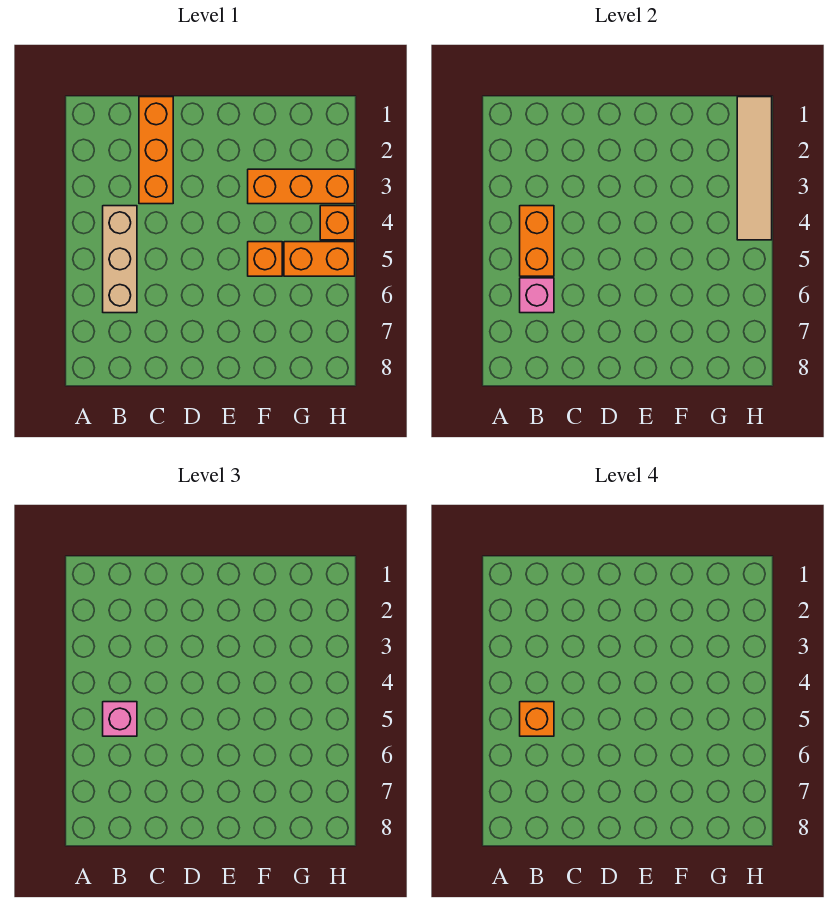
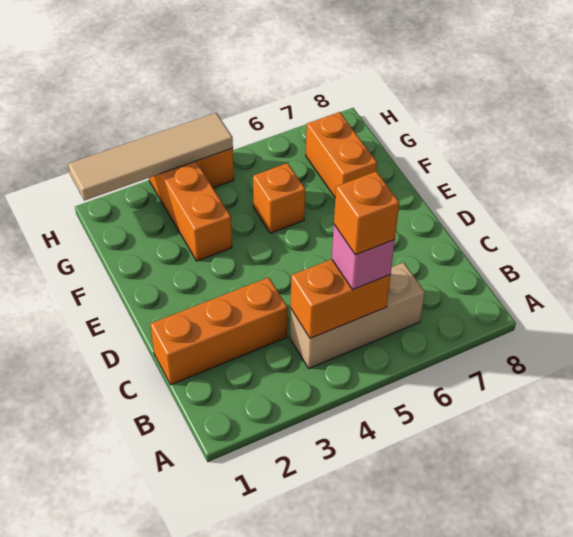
pink 1x1 brick [520,278,554,313] -> none
orange 1x2 brick [284,242,355,276] -> orange 1x2 brick moved to [306,112,377,197]

